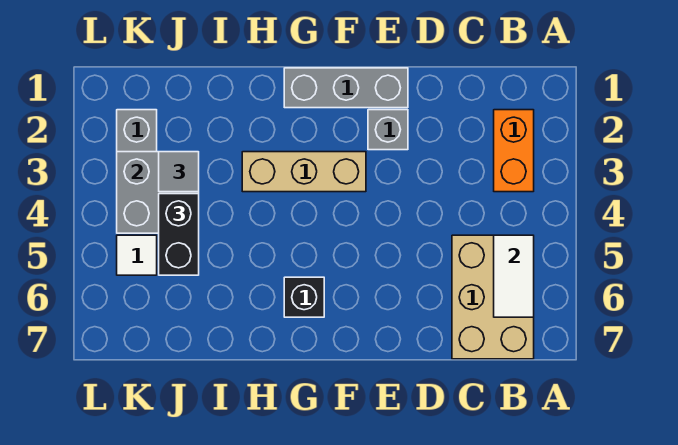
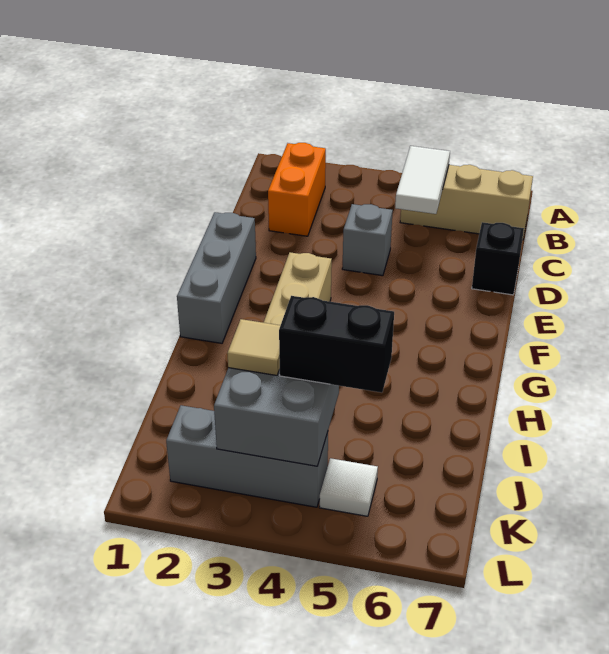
orange 1x2 brick [494,110,534,192] -> orange 1x2 brick turned to [268,143,326,236]
tan 2x3 brick [452,235,534,359] -> tan 1x3 brick [400,165,533,240]
white 1x2 tile [494,235,534,317] -> white 1x2 tile turned to [395,146,450,214]
grey 1x1 brick [368,110,408,150] -> grey 1x1 brick moved to [342,204,393,276]
black 1x1 brick [284,277,324,317] -> black 1x1 brick moved to [472,222,524,295]
grey 1x1 tile [159,152,199,192] -> tan 1x1 tile [227,319,280,375]

